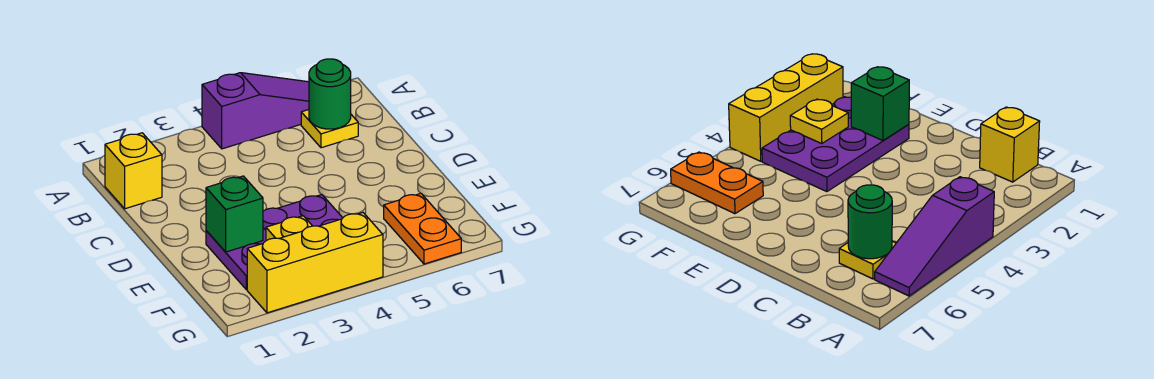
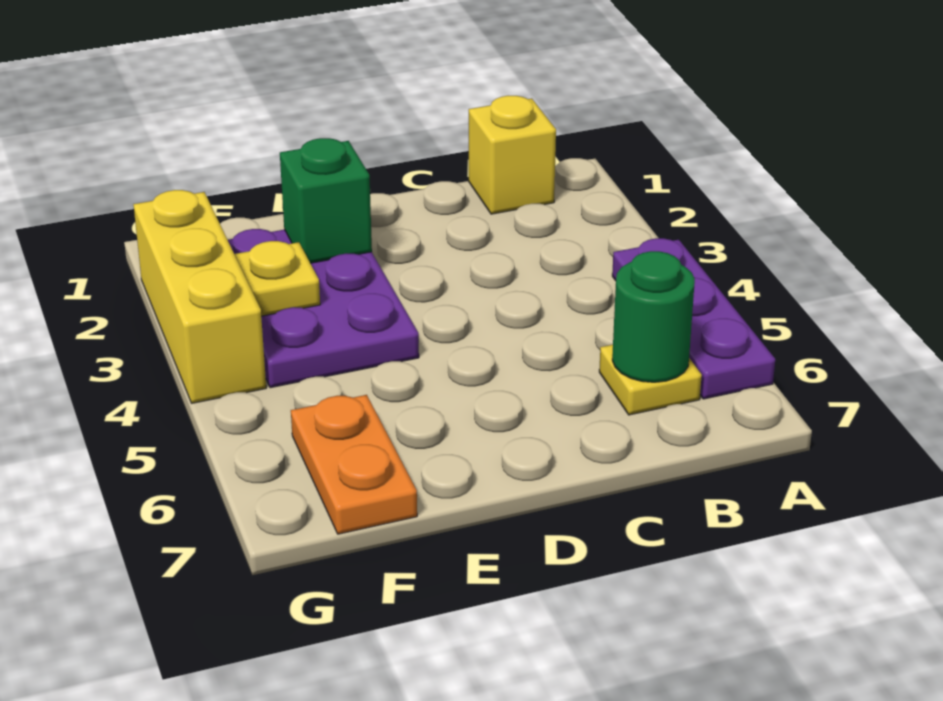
purple 1x3 slope [202,73,309,149] -> purple 1x3 plate [612,238,775,399]
orange 1x2 plate [384,193,461,264] -> orange 1x2 plate turned to [291,395,417,534]

